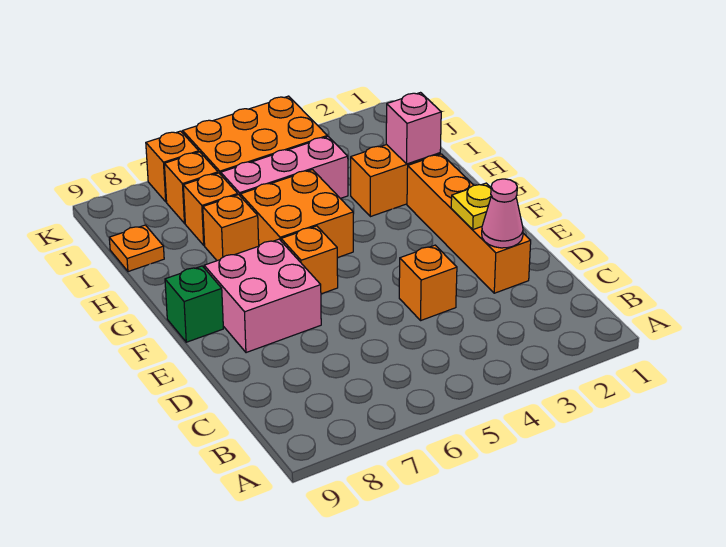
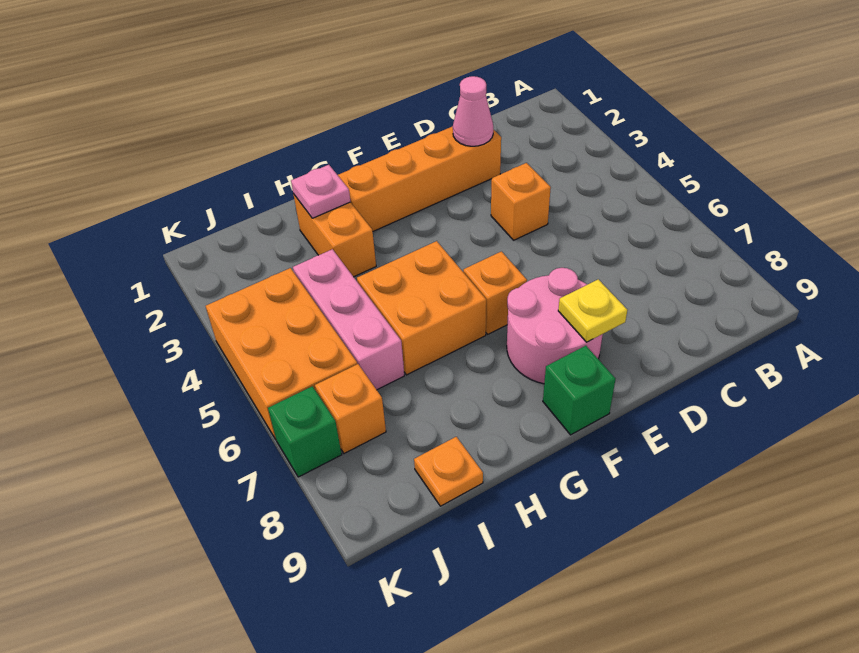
yellow 1x1 plate [451,183,491,230] -> yellow 1x1 plate moved to [558,279,627,342]
pink 2x2 brick [204,239,321,353] -> pink 2x2 round brick [507,268,603,384]
pink 1x1 brick [386,93,441,164] -> pink 1x1 plate [291,165,351,218]
orange 1x1 brick [203,195,259,261] -> none
orange 1x1 brick [183,173,238,245] -> none
orange 1x1 brick [146,131,199,202] -> green 1x1 brick [268,386,342,477]

